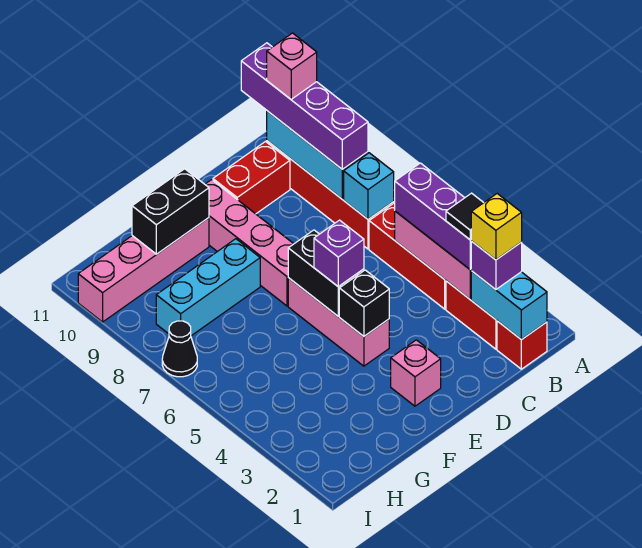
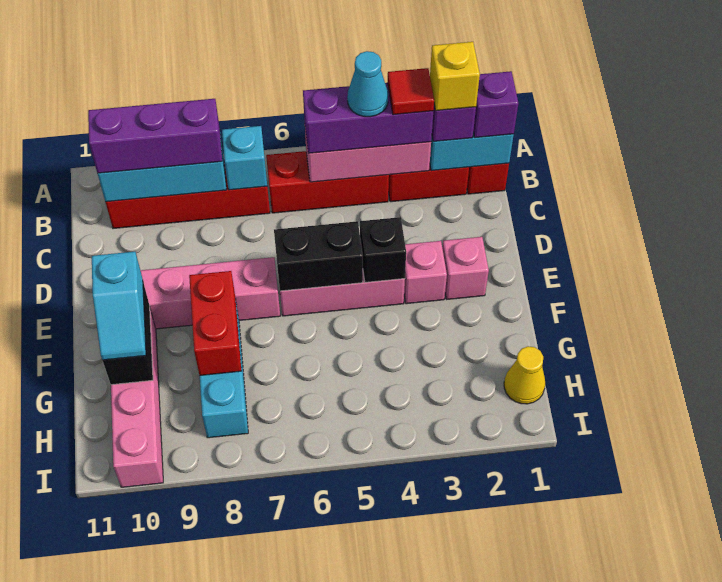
black 1x1 tile [446,193,484,240] -> red 1x1 tile [388,68,434,115]
none -> cyan 1x1 cone [347,51,388,117]
purple 1x4 brick [241,43,368,169] -> purple 1x3 brick [88,99,222,173]
pink 1x1 brick [267,33,317,99] -> pink 1x1 brick moved to [404,241,447,304]
red 1x2 brick [213,142,290,214] -> red 1x2 brick moved to [189,271,241,376]
purple 1x1 brick [314,220,364,287] -> purple 1x1 brick moved to [473,71,518,138]
none -> cyan 1x2 slope [92,252,146,360]
none -> yellow 1x1 cone [504,346,545,404]
black 1x1 cone [162,321,197,377] -> none

